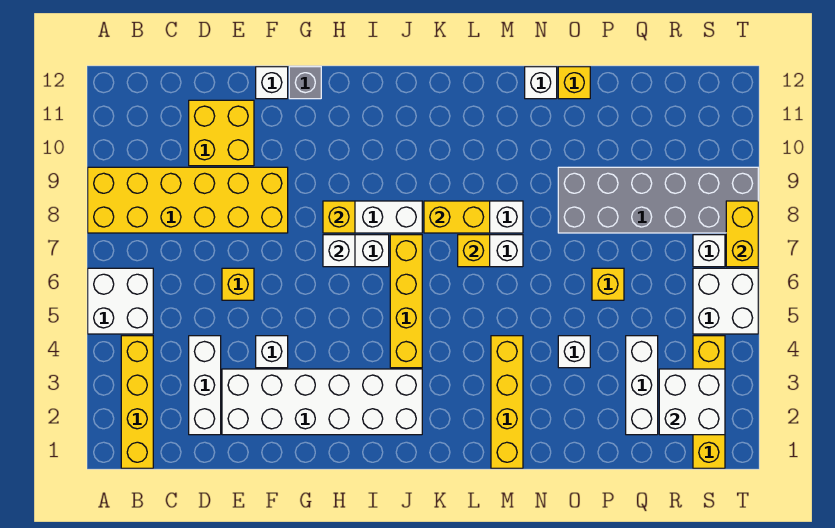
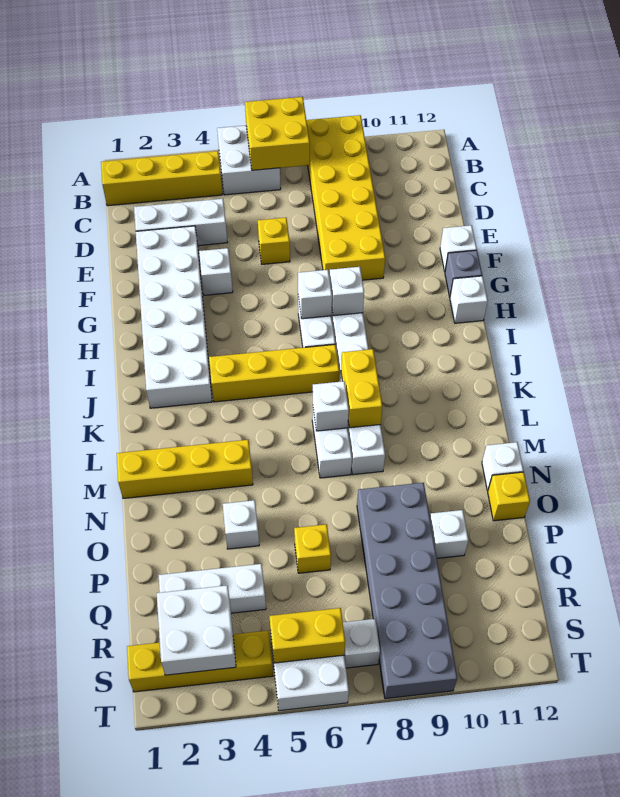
yellow 2x2 brick [189,100,254,166] -> yellow 2x2 brick moved to [245,97,310,170]
yellow 1x1 brick [323,201,355,233] -> white 1x1 brick [330,267,364,316]
none -> white 1x1 brick [450,276,488,323]
yellow 1x1 brick [458,235,490,267] -> white 1x1 brick [313,381,349,431]
none -> white 1x1 brick [430,510,468,558]
yellow 1x2 brick [726,201,758,267] -> yellow 1x2 brick moved to [270,608,345,663]

